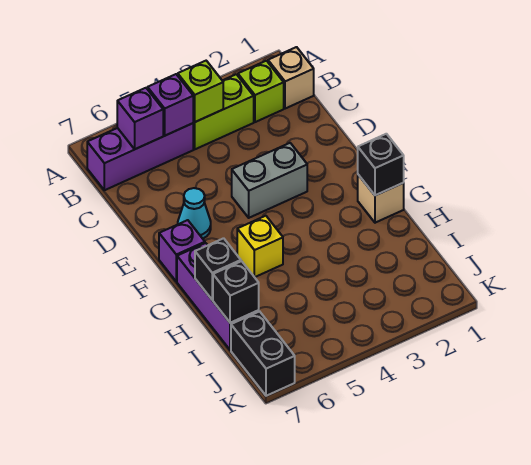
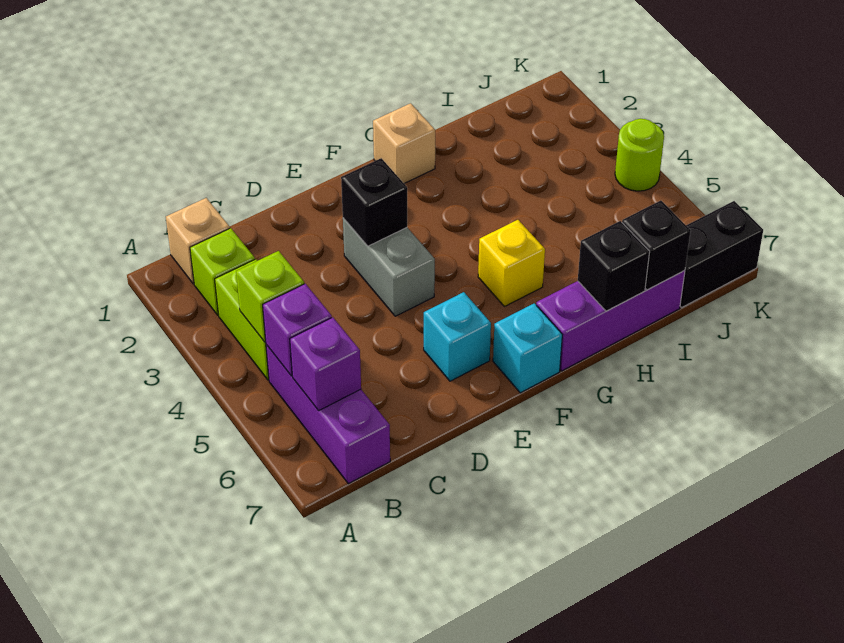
cyan 1x1 cone [178,188,211,239] -> cyan 1x1 brick [424,292,491,381]
purple 1x1 brick [159,220,205,282] -> cyan 1x1 brick [493,303,562,393]
black 1x1 brick [358,134,404,195] -> black 1x1 brick moved to [341,158,407,246]
none -> lime 1x1 round brick [615,119,664,191]

